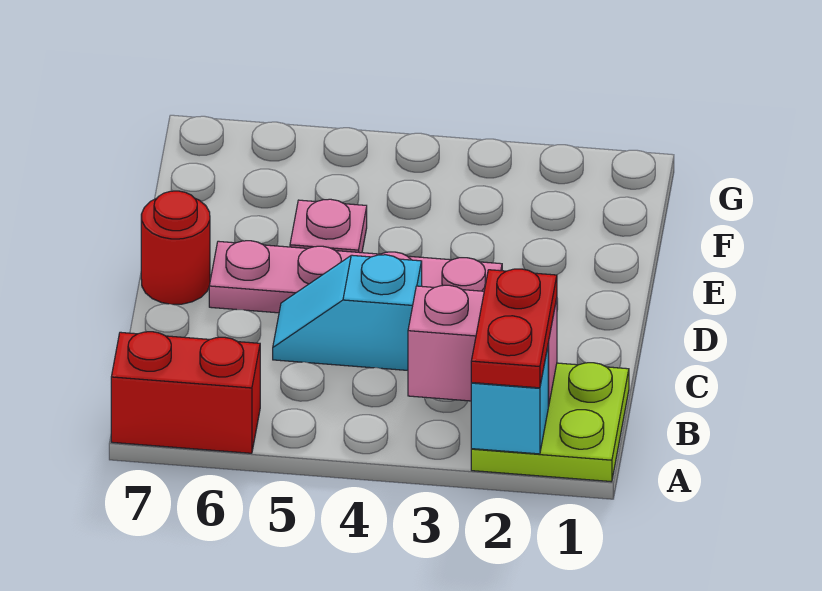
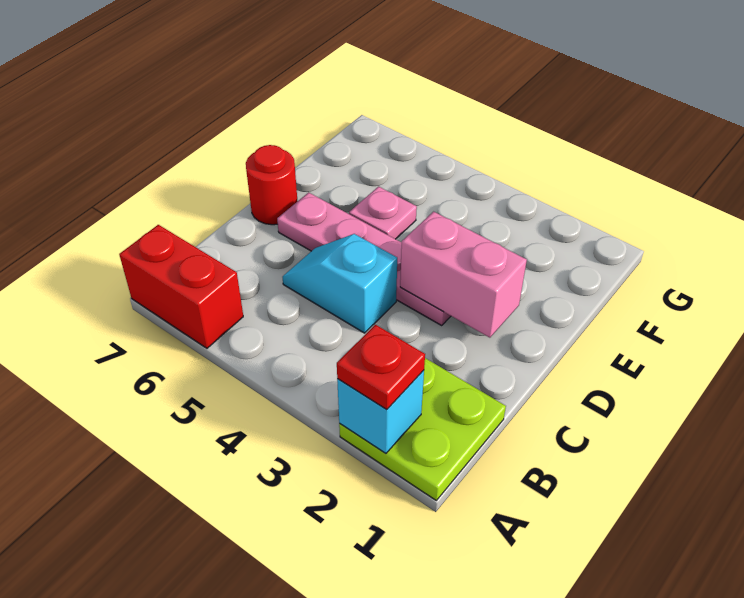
red 1x2 plate [471,269,557,388] -> red 1x1 plate [337,325,425,410]
pink 1x2 brick [408,285,557,407] -> pink 1x2 brick moved to [400,212,527,338]

